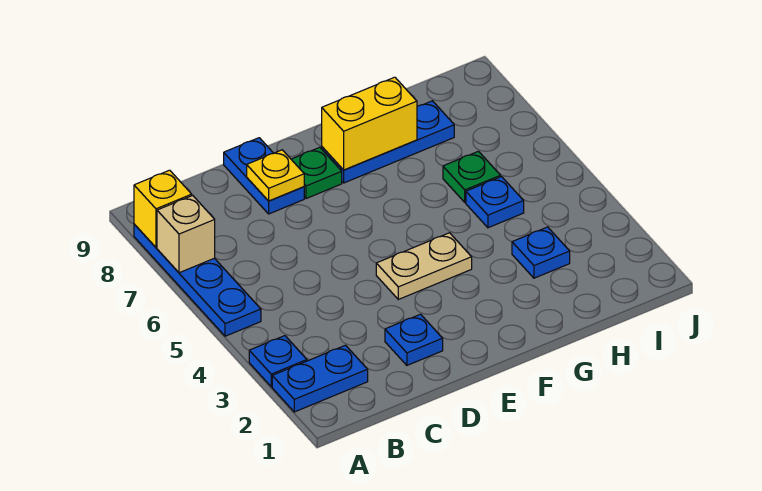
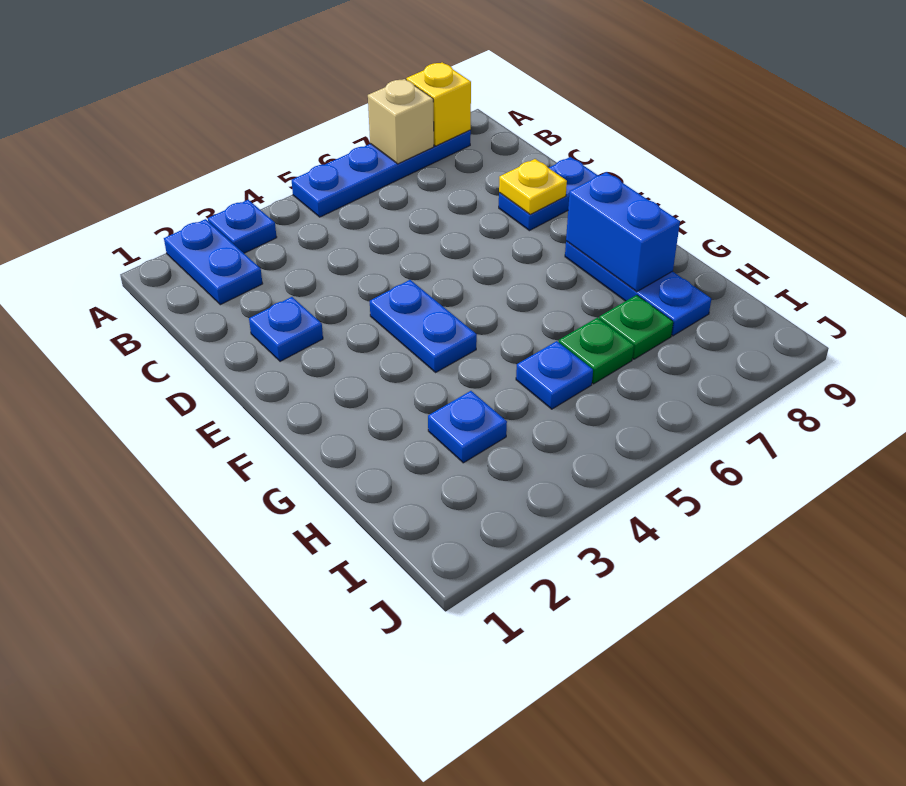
tan 1x2 plate [376,233,472,299] -> blue 1x2 plate [370,280,477,372]
green 1x1 plate [291,147,342,199] -> green 1x1 plate moved to [599,295,673,359]
yellow 1x2 brick [322,77,417,170] -> blue 1x2 brick [566,172,680,292]

